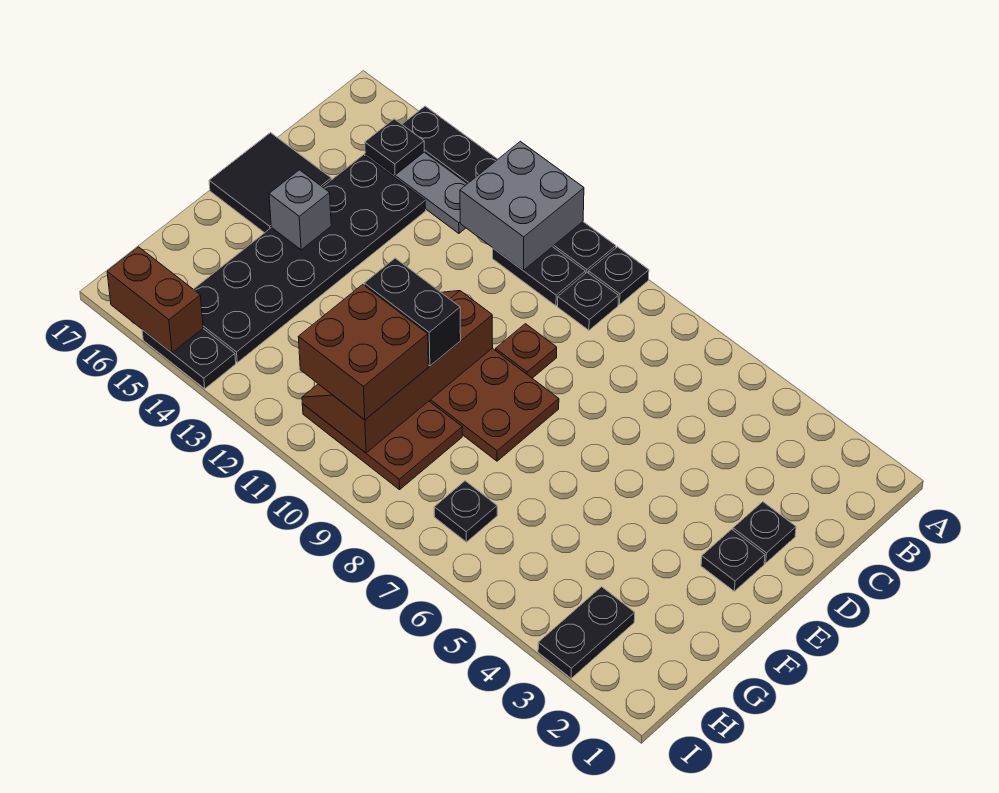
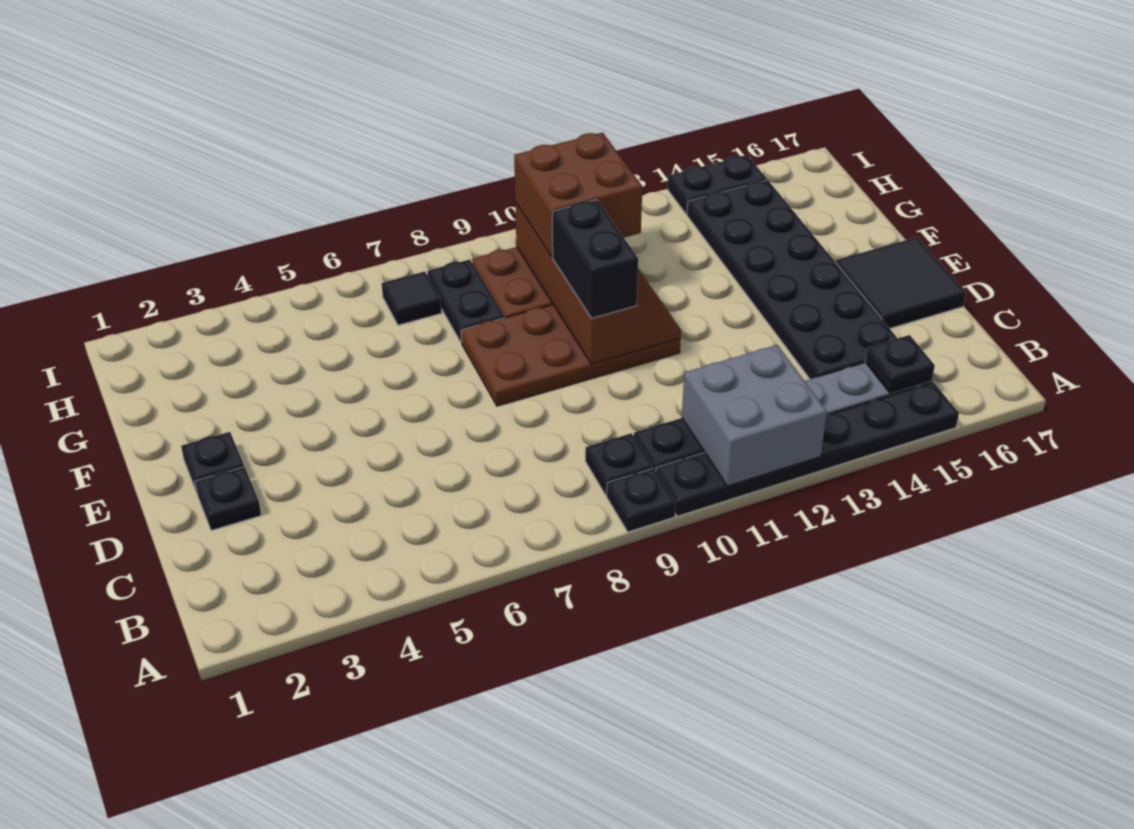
brown 1x1 plate [496,324,557,378] -> none
grey 1x1 brick [269,170,331,250] -> none
black 1x2 brick [364,258,461,366] -> black 1x2 brick turned to [552,200,638,318]
black 1x2 plate [538,587,635,678] -> black 1x2 plate moved to [427,260,504,343]
black 1x1 plate [434,481,497,542] -> black 1x1 tile [382,272,442,325]
brown 1x2 brick [107,247,203,353] -> none

